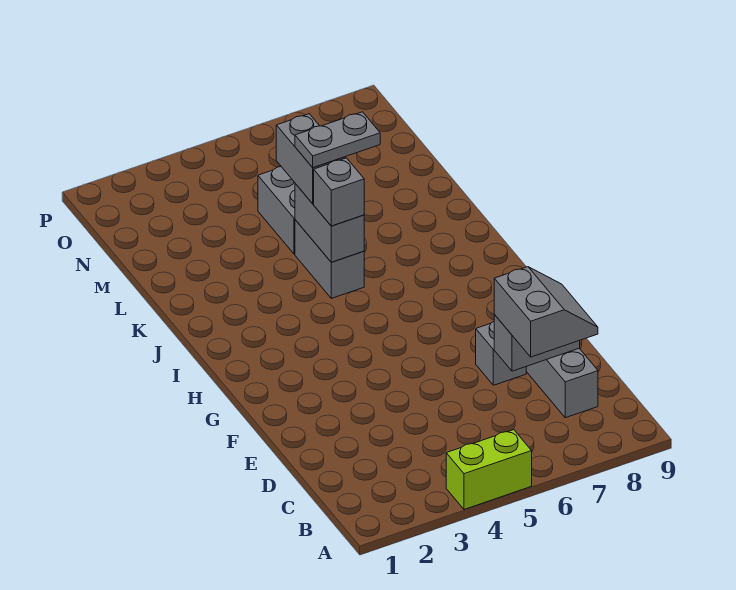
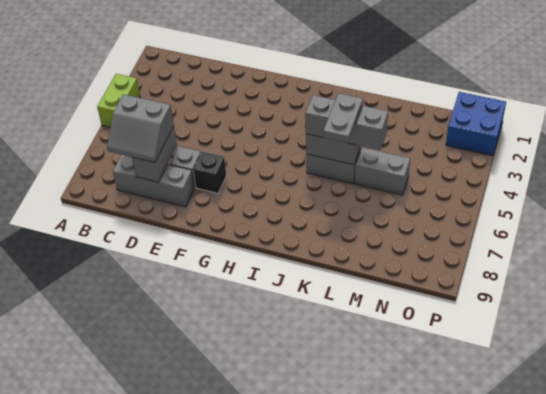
none -> black 1x1 brick [193,152,226,193]
none -> blue 2x2 brick [446,92,506,156]

